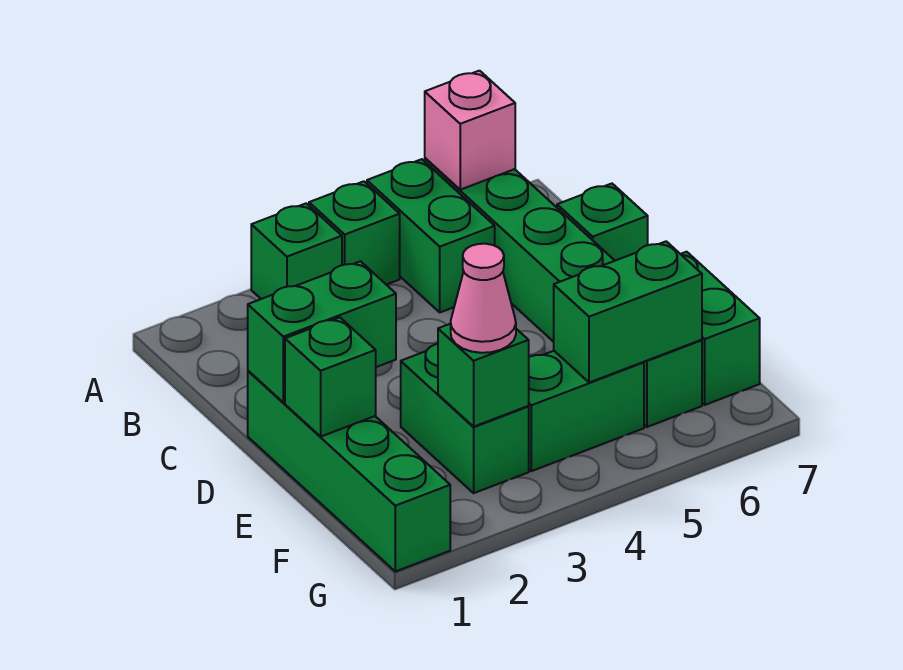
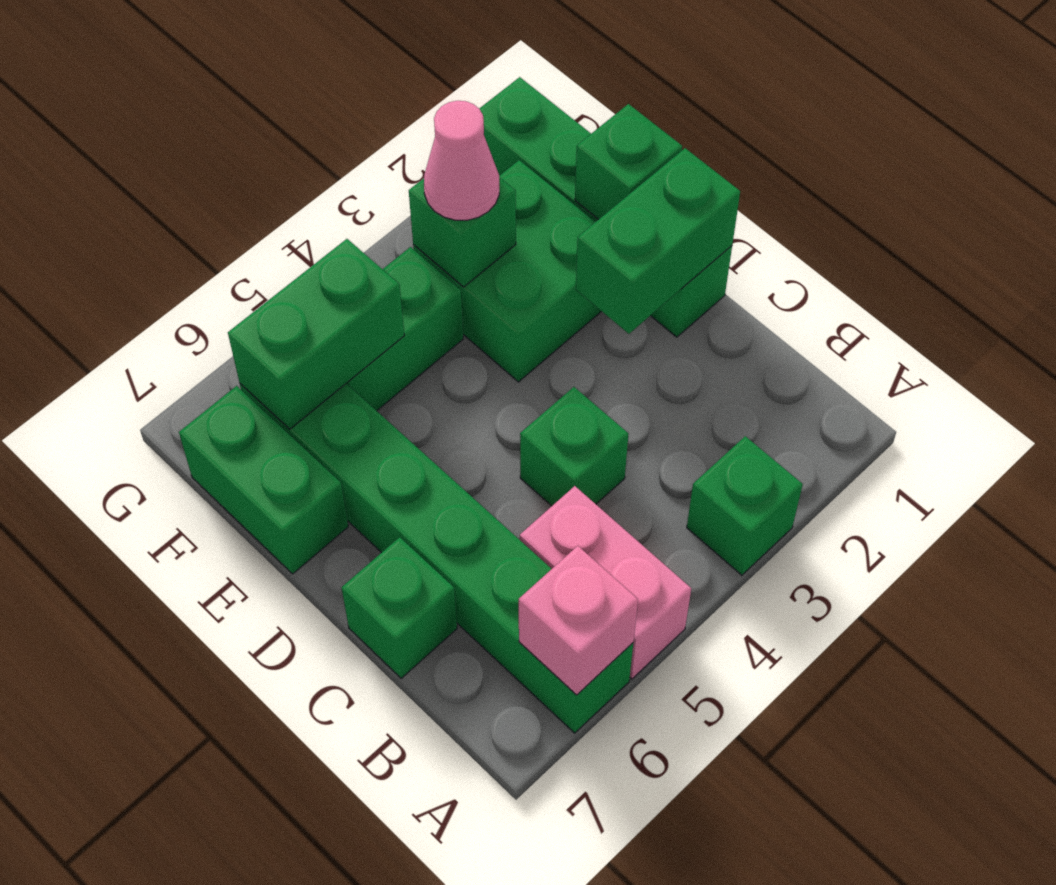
green 1x1 brick [309,181,400,285] -> green 1x1 brick moved to [520,387,628,506]
green 1x2 brick [367,159,495,312] -> pink 1x2 brick [520,486,691,679]
green 1x2 brick [401,344,529,493] -> green 2x2 brick [413,160,602,382]

